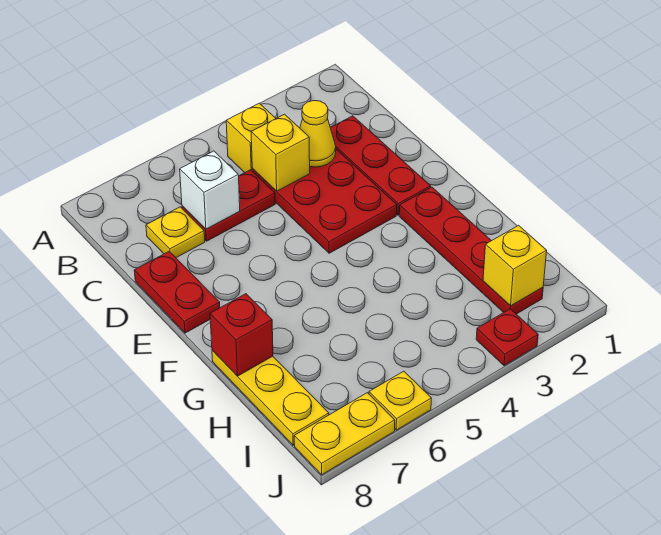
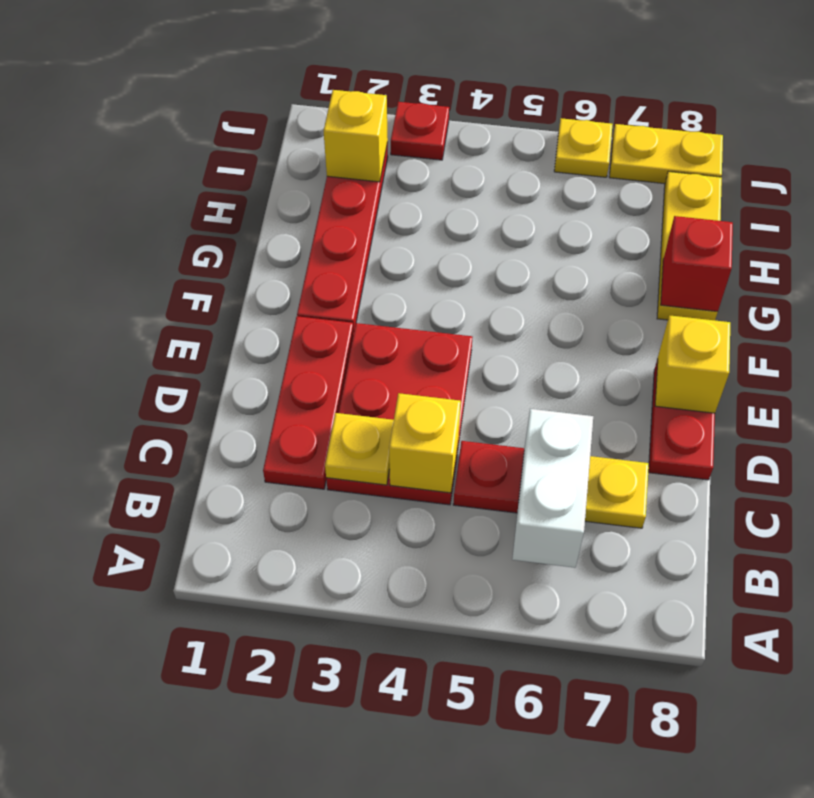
yellow 1x1 brick [226,103,276,173] -> yellow 1x1 brick moved to [655,315,730,413]
yellow 1x1 cone [300,101,336,167] -> yellow 1x1 plate [325,413,394,485]
white 1x1 brick [180,151,240,229] -> white 1x2 brick [512,409,593,568]

